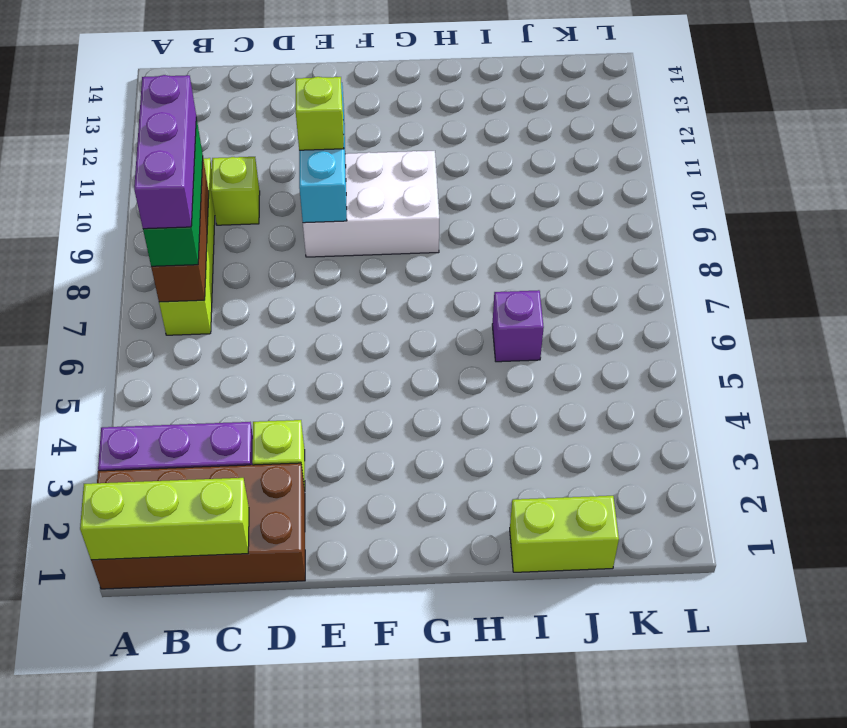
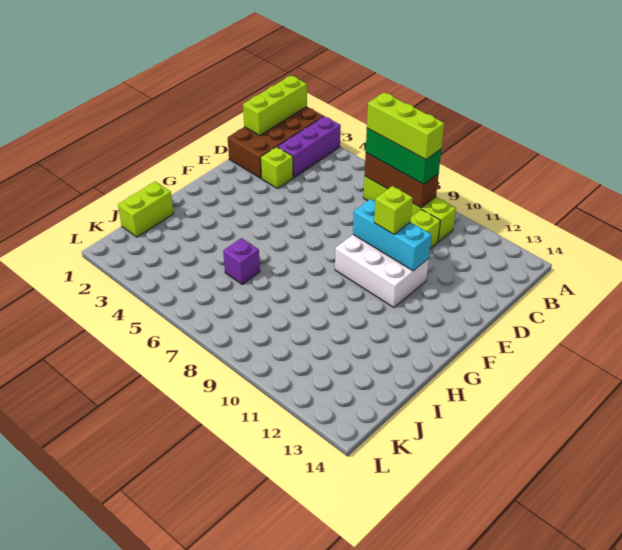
purple 1x3 brick [134,75,196,229] -> lime 1x3 brick [367,93,444,160]
white 2x3 brick [303,151,439,257] -> white 2x3 brick turned to [335,235,429,308]

